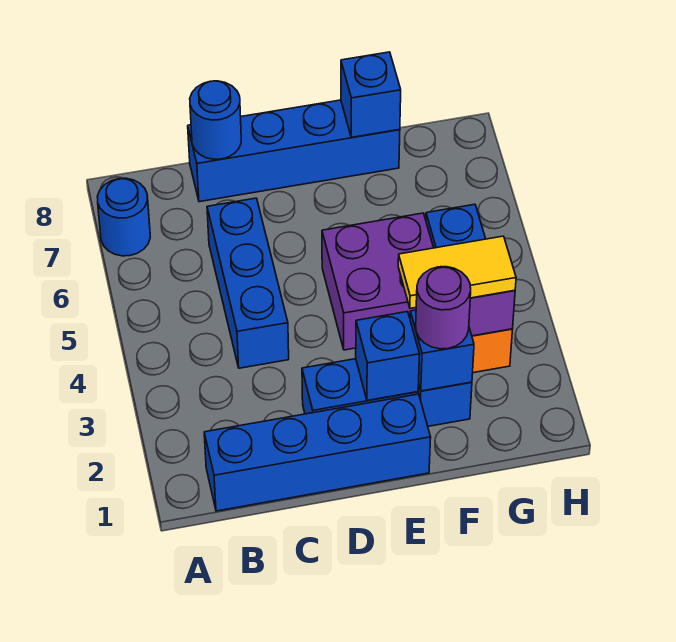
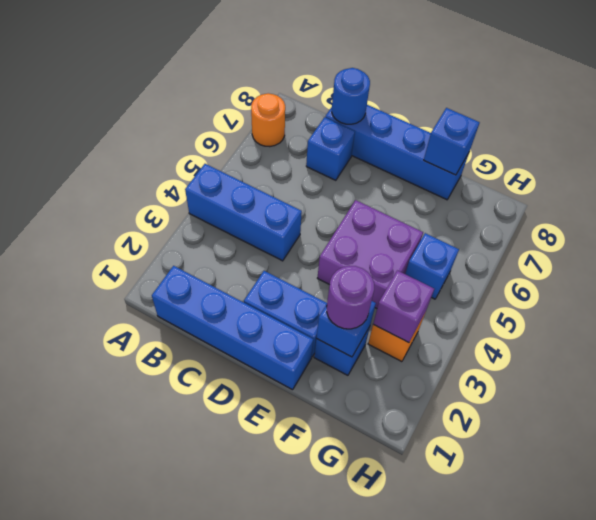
blue 1x1 round brick [97,178,150,256] -> orange 1x1 round brick [251,93,285,147]
blue 1x3 brick [207,198,289,368] -> blue 1x3 brick turned to [185,164,302,261]
blue 1x1 brick [356,312,420,400] -> blue 1x1 brick moved to [306,117,355,180]
yellow 1x2 tile [398,236,516,308] -> none

